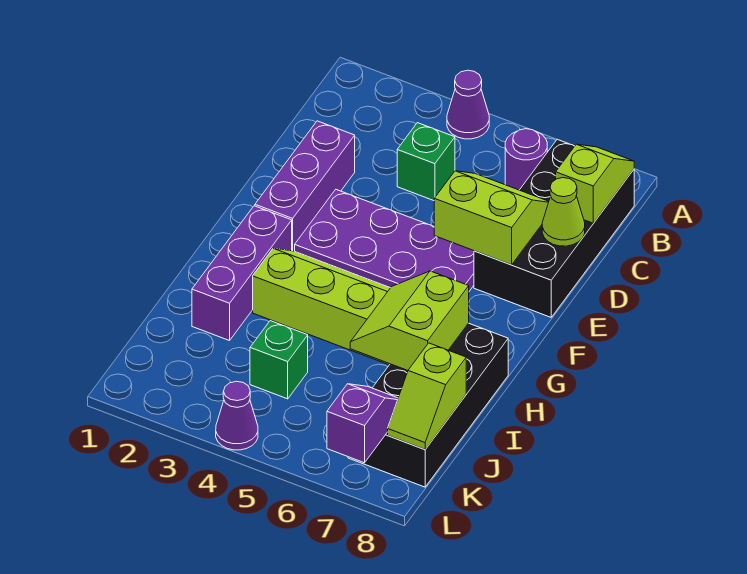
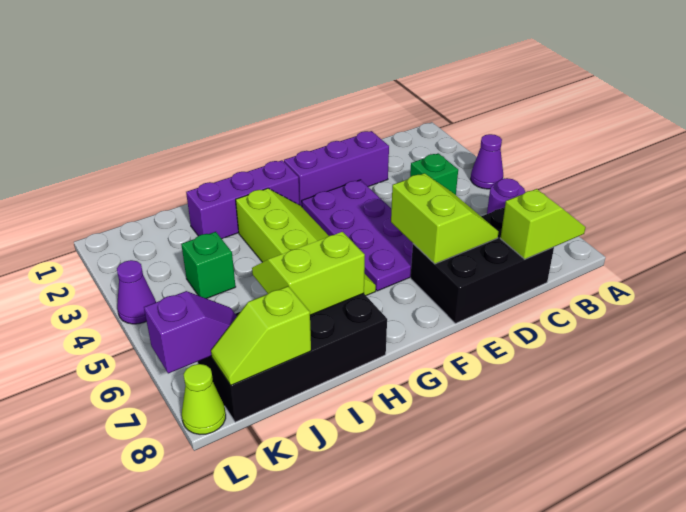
black 2x4 brick [474,139,634,317] -> black 2x3 brick [411,207,554,323]
lime 1x1 cone [542,178,585,246] -> lime 1x1 cone moved to [182,364,226,434]

